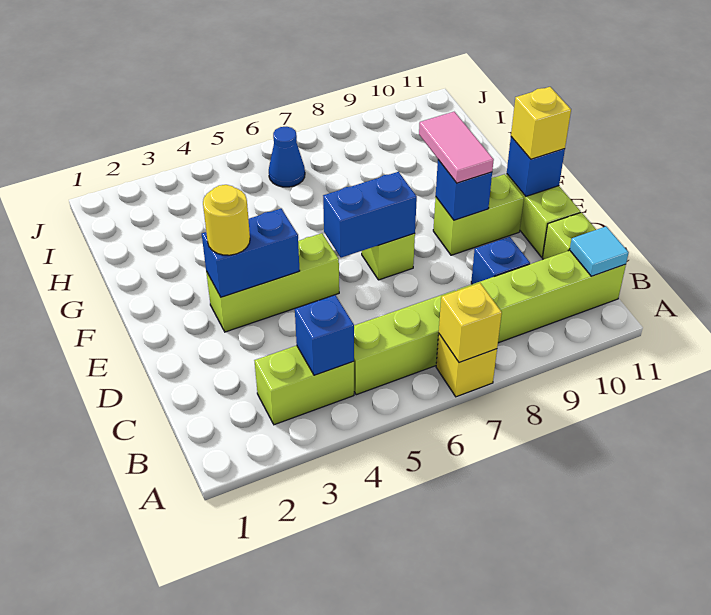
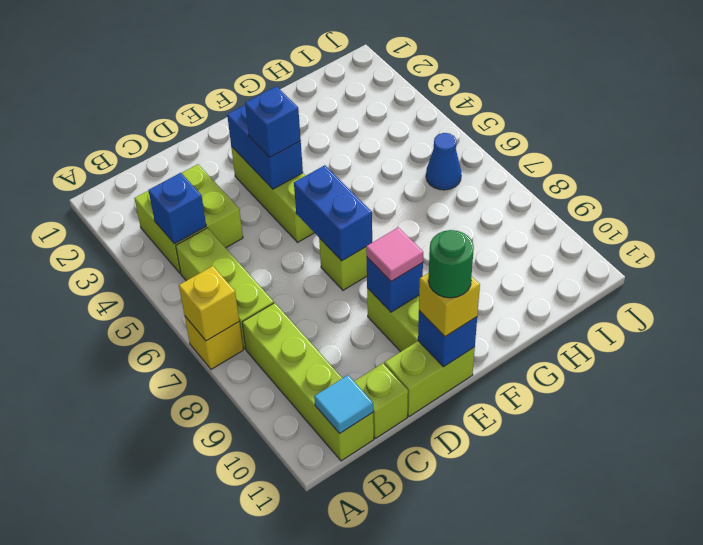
lime 1x2 brick [254,346,354,425] -> lime 2x2 brick [134,164,243,273]
blue 1x1 brick [471,237,530,284] -> blue 1x1 brick moved to [245,86,301,157]
yellow 1x1 round brick [203,185,250,255] -> none
pink 1x2 tile [419,112,494,183] -> pink 1x1 tile [366,227,423,281]
none -> green 1x1 round brick [428,230,474,298]

